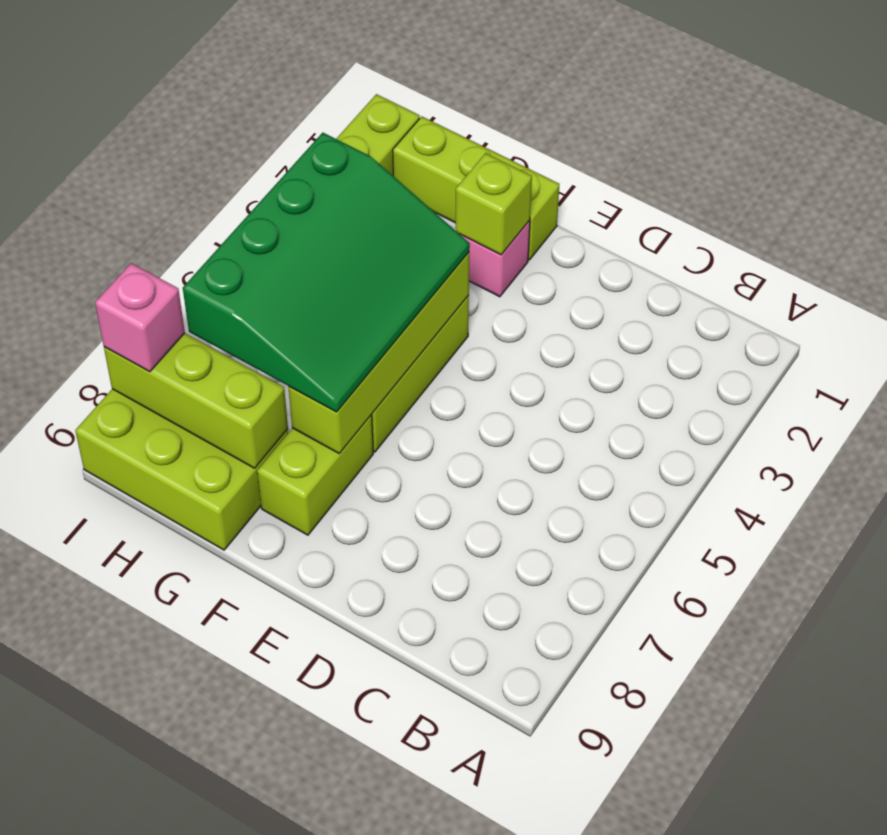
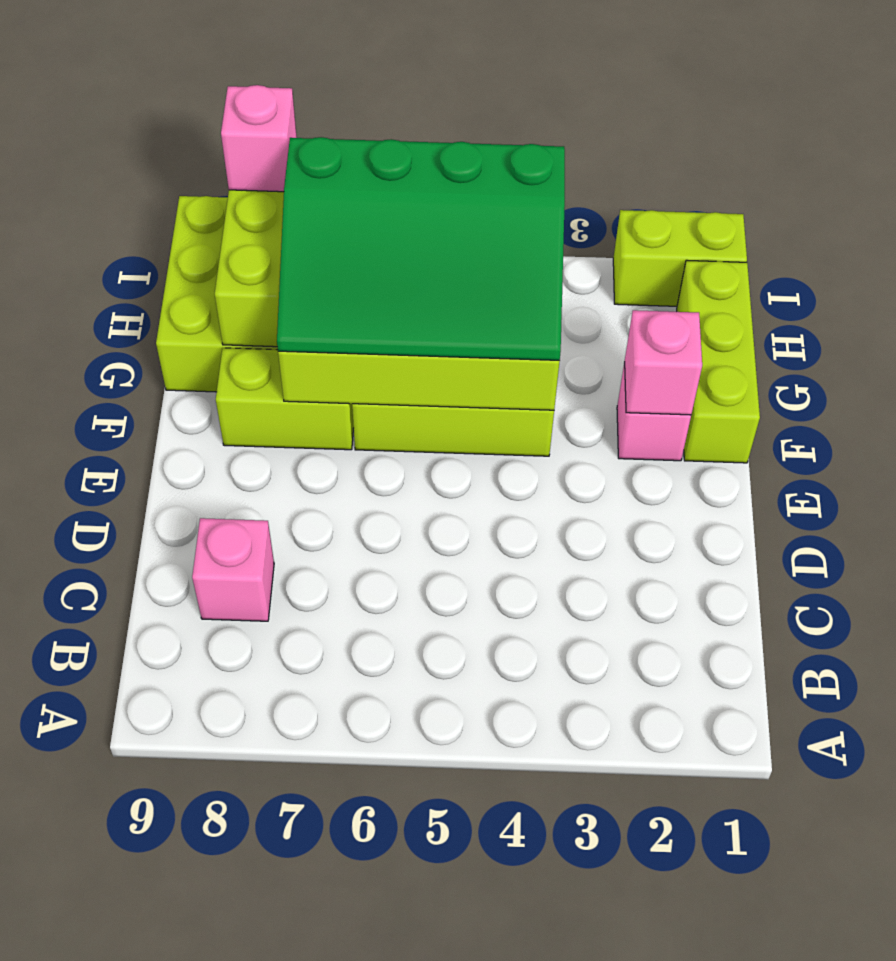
none -> pink 1x1 brick [192,518,274,621]
lime 1x1 brick [456,153,532,255] -> pink 1x1 brick [625,310,702,415]

